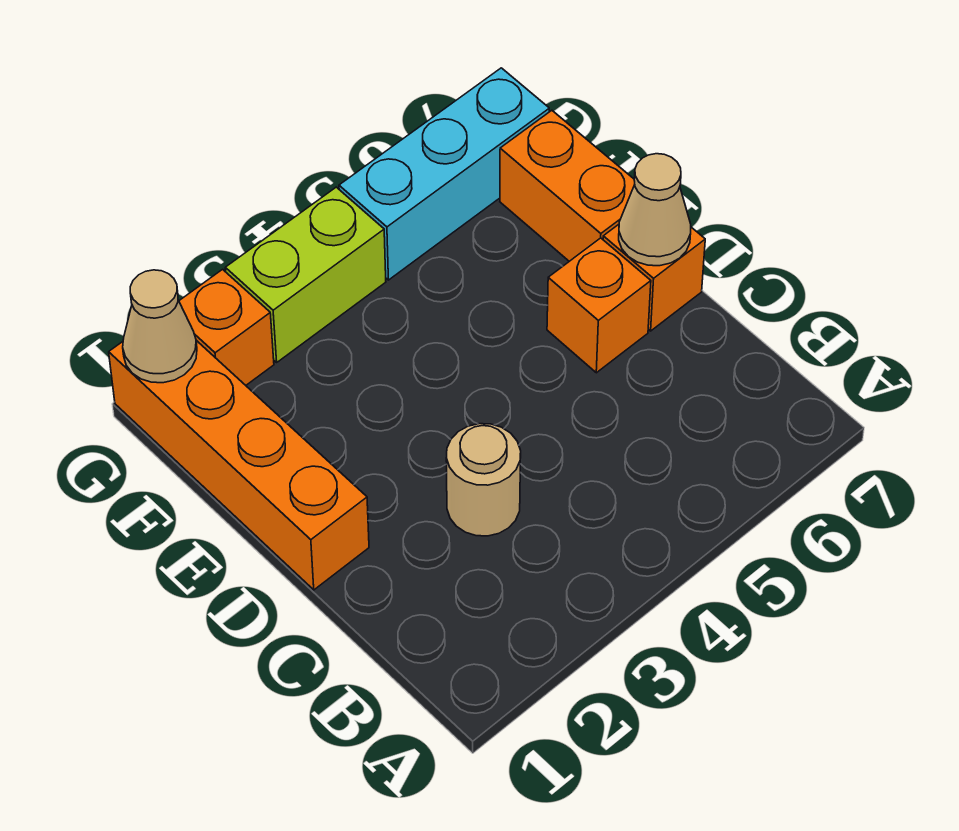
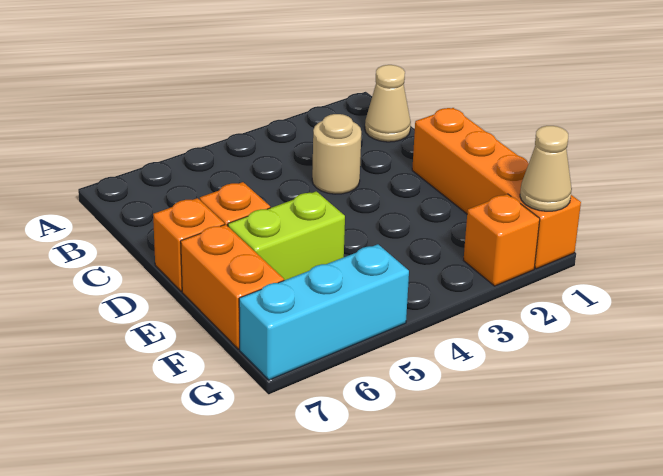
tan 1x1 cone [619,154,691,266] -> tan 1x1 cone moved to [365,65,411,142]
lime 1x2 brick [225,187,386,362] -> lime 1x2 brick moved to [228,191,345,280]

